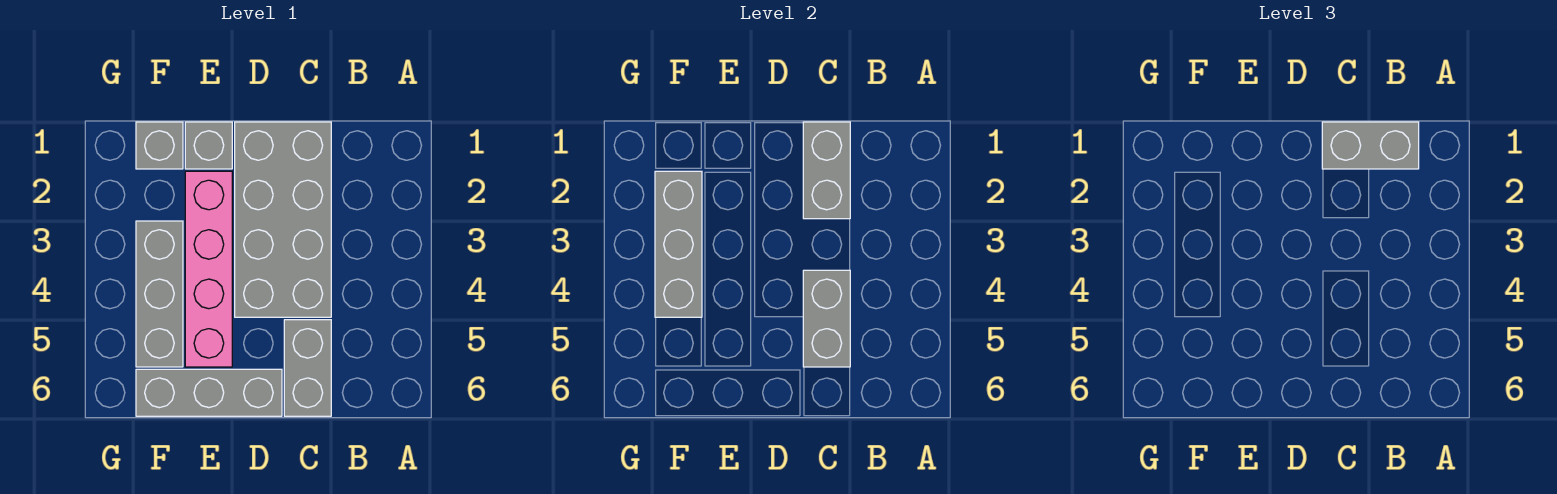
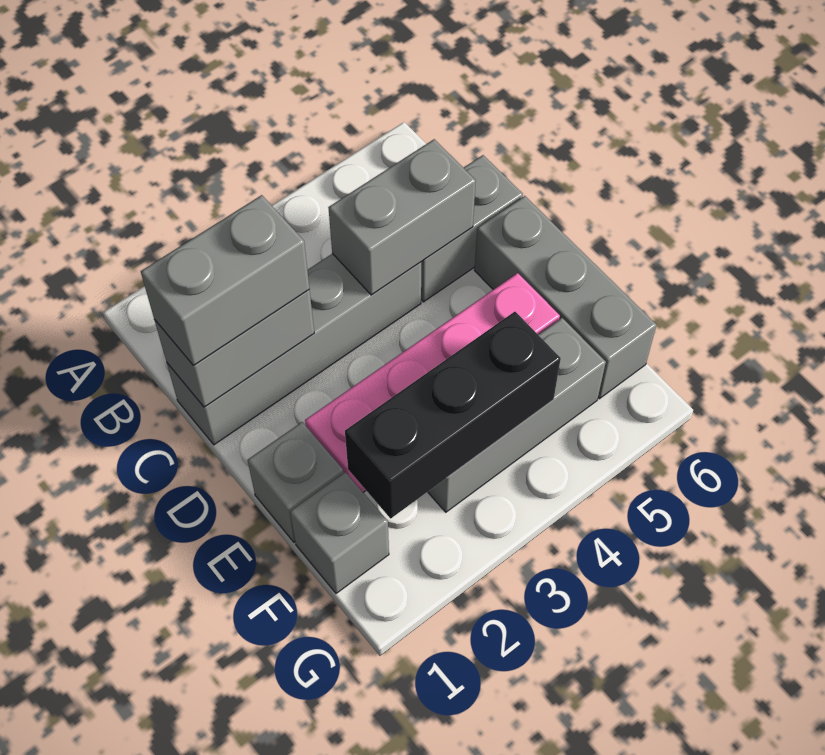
grey 1x2 brick [1322,122,1419,169] -> grey 1x2 brick turned to [141,195,309,366]
grey 2x4 brick [235,122,331,317] -> grey 1x4 brick [167,253,421,445]
grey 1x3 brick [655,171,702,317] -> black 1x3 brick [345,312,561,518]

